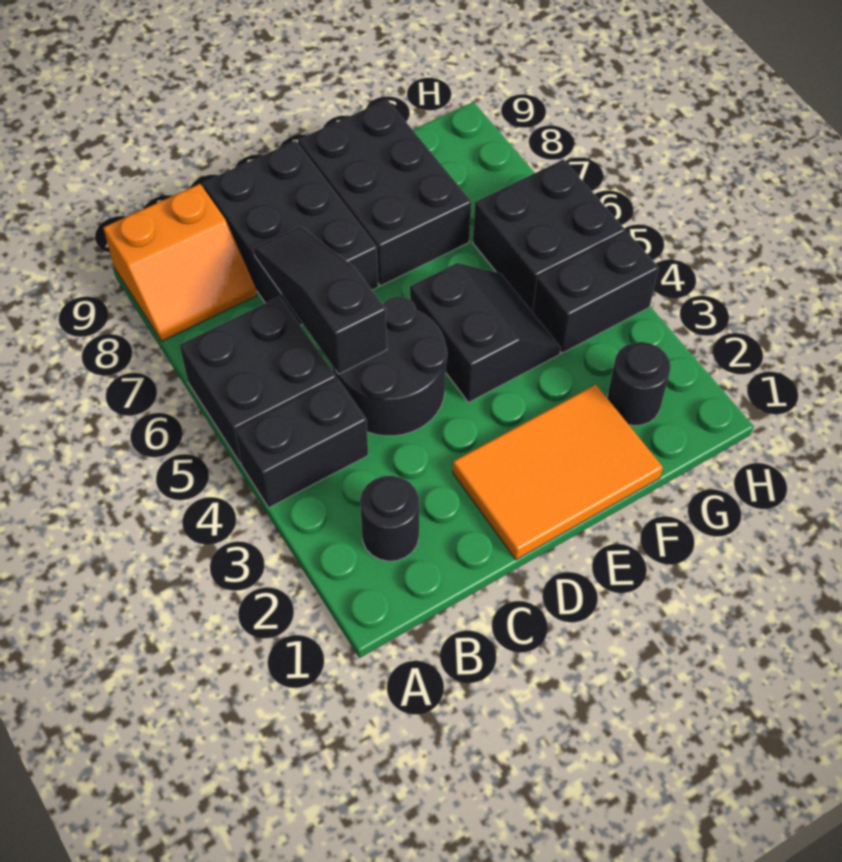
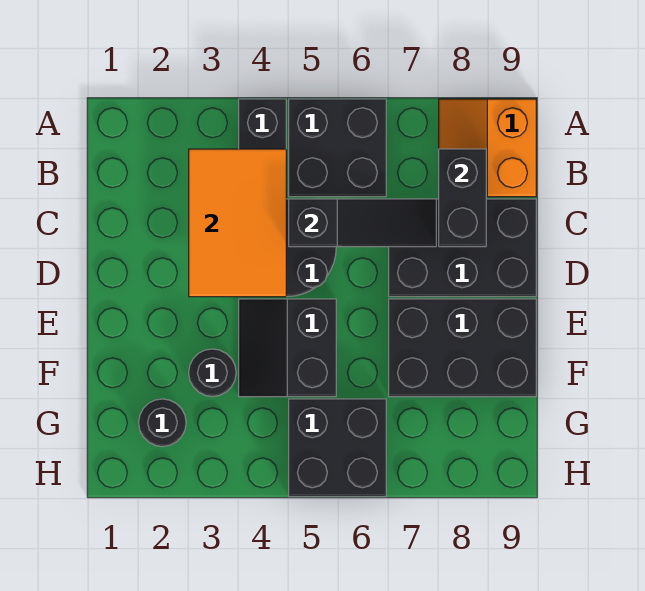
black 1x1 round brick [360,476,419,561] -> black 1x1 round brick moved to [189,349,236,397]
orange 2x3 tile [452,385,663,560] -> orange 2x3 tile moved to [189,149,286,297]
black 2x2 slope [410,263,561,403] -> black 2x2 slope turned to [239,299,336,397]
black 1x2 brick [533,232,659,353] -> black 1x2 brick moved to [439,149,486,247]

